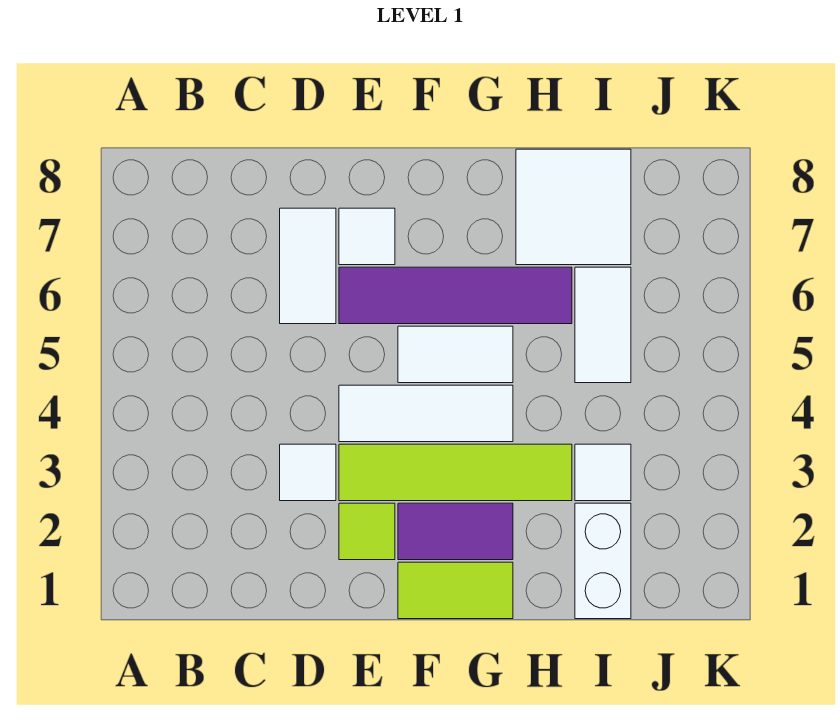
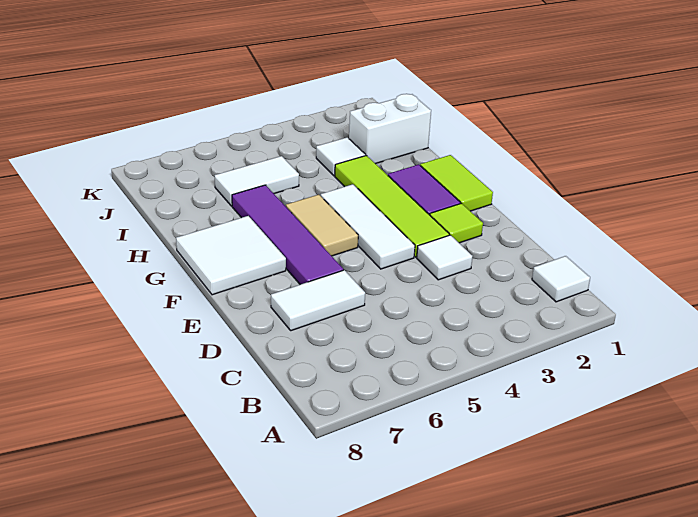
white 1x1 tile [339,208,395,265] -> white 1x1 tile moved to [532,256,590,302]
white 1x2 tile [398,326,513,383] -> tan 1x2 tile [286,195,358,256]
white 2x2 tile [516,149,631,265] -> white 2x2 tile moved to [176,216,286,295]

